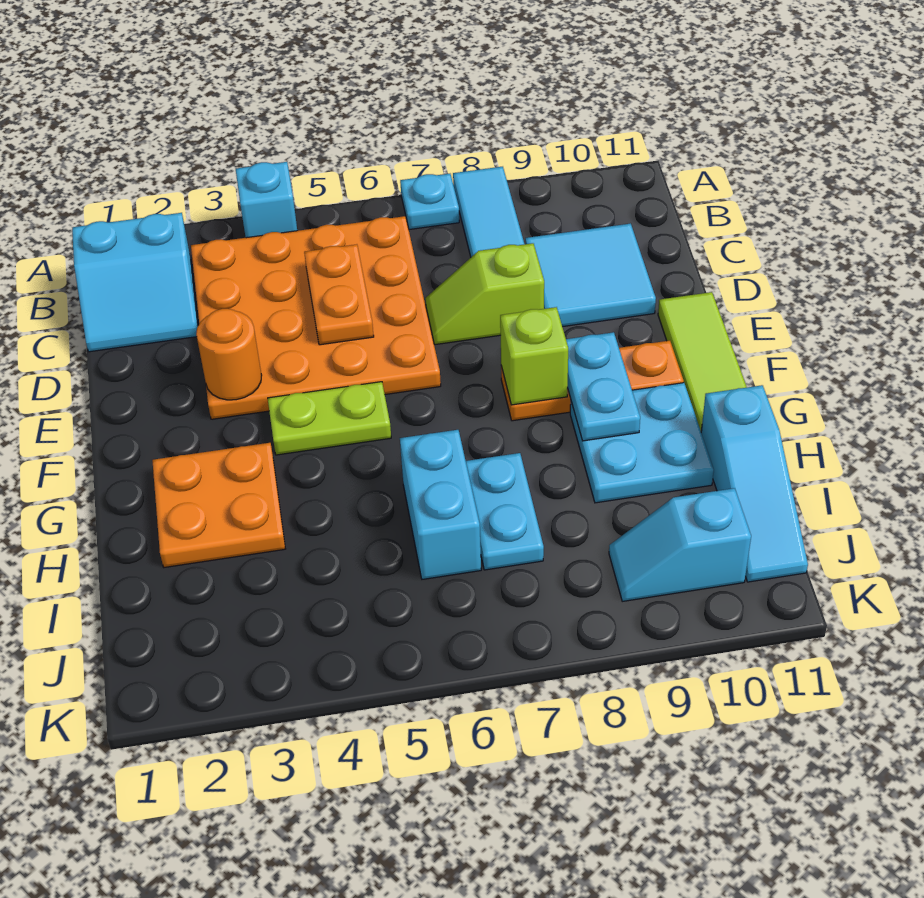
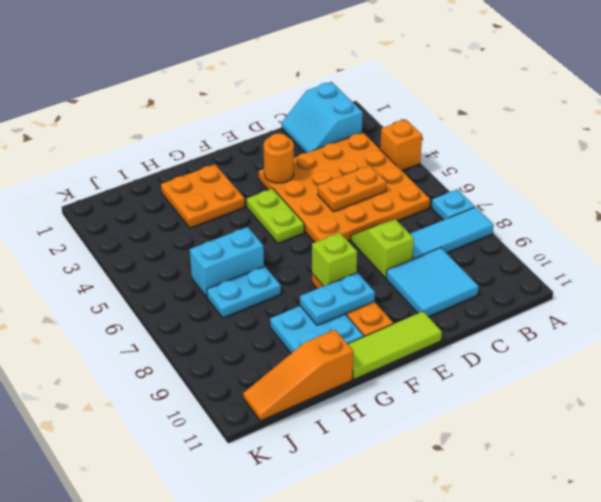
cyan 1x1 brick [236,162,297,238] -> orange 1x1 brick [380,119,422,170]
cyan 1x3 slope [701,385,808,582] -> orange 1x3 slope [243,330,353,421]
cyan 1x2 slope [609,488,751,601] -> none

